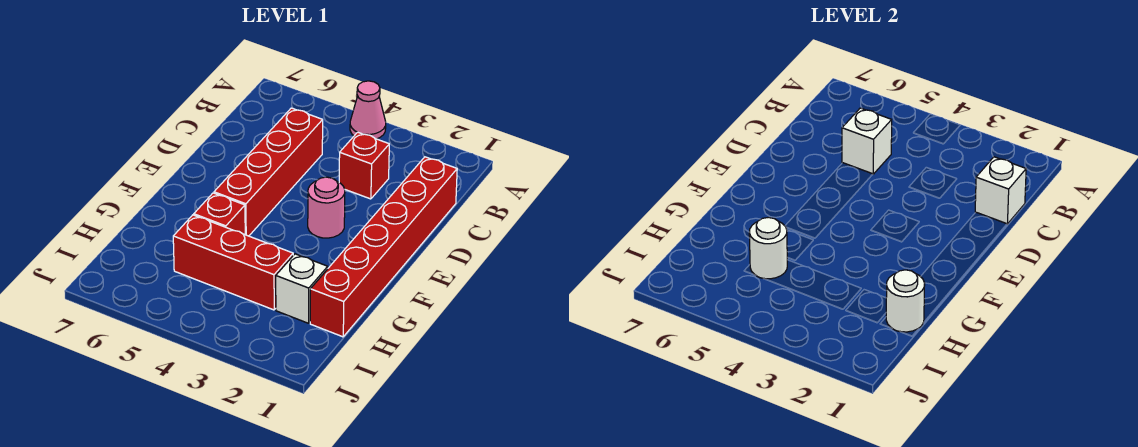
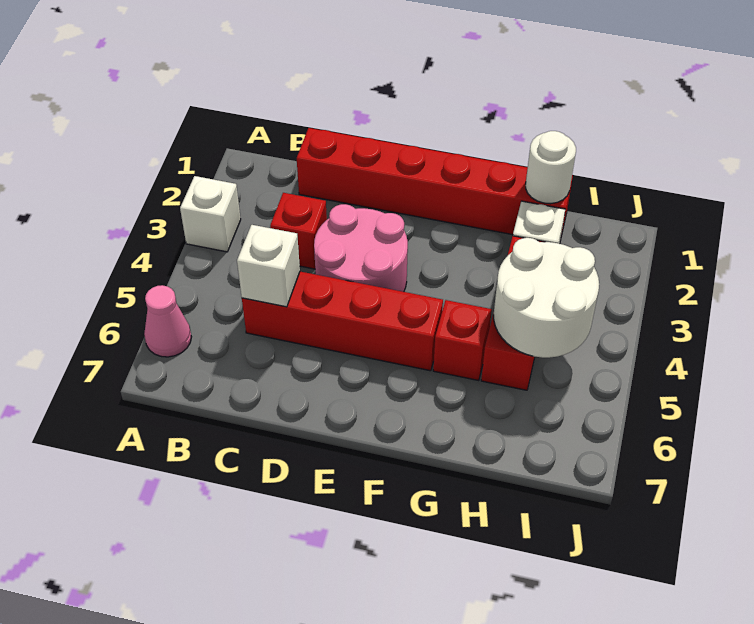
pink 1x1 cone [350,81,386,139] -> pink 1x1 cone moved to [144,285,191,357]
white 1x1 brick [975,157,1026,224] -> white 1x1 brick moved to [180,176,241,252]
pink 1x1 round brick [308,177,345,238] -> pink 2x2 round brick [314,204,408,292]
white 1x1 round brick [749,217,787,279] -> white 2x2 round brick [494,238,599,358]

